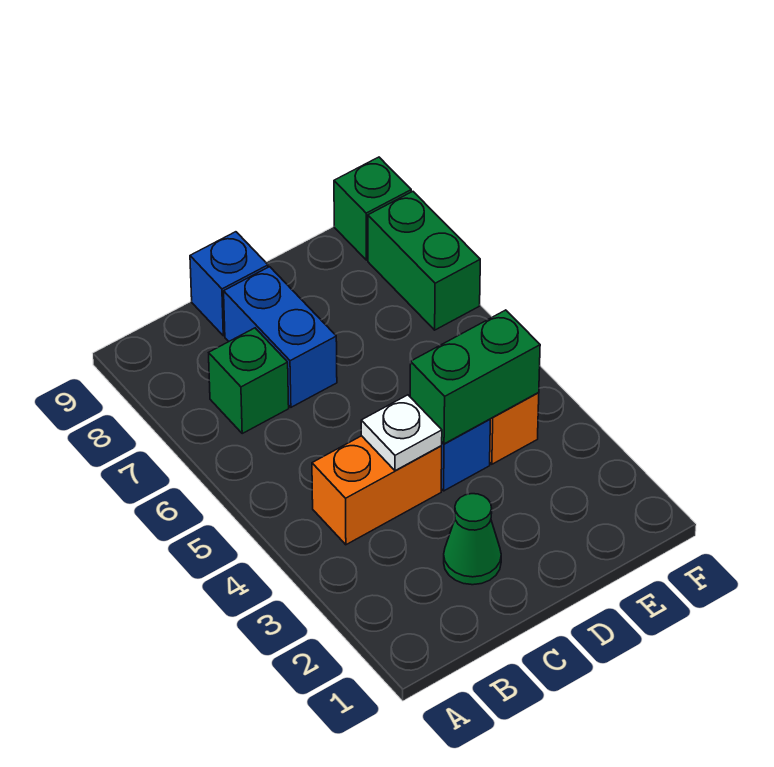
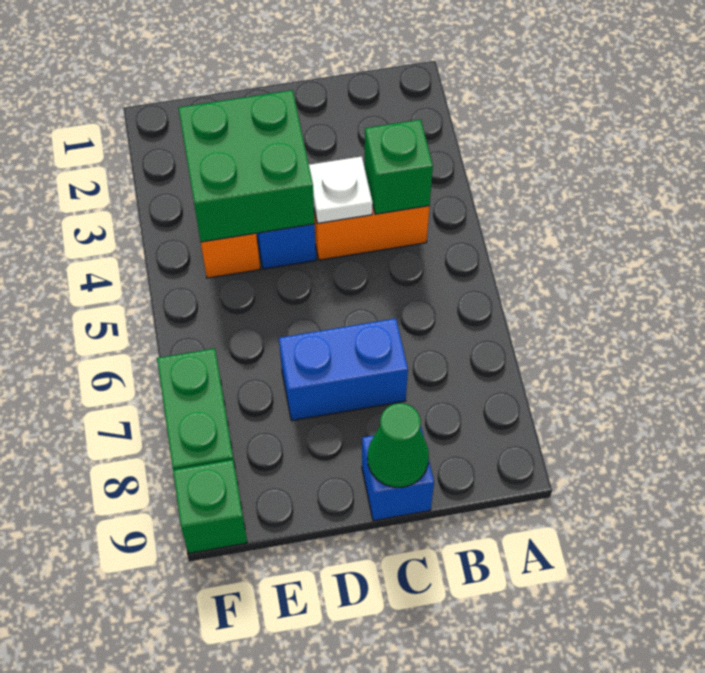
green 1x1 brick [209,328,289,433] -> green 1x1 brick moved to [365,120,433,214]
green 1x1 cone [444,494,501,585] -> green 1x1 cone moved to [368,403,429,487]
blue 1x2 brick [224,267,337,407] -> blue 1x2 brick turned to [279,318,408,421]
green 1x2 brick [410,310,540,444] -> green 2x2 brick [178,90,315,242]

